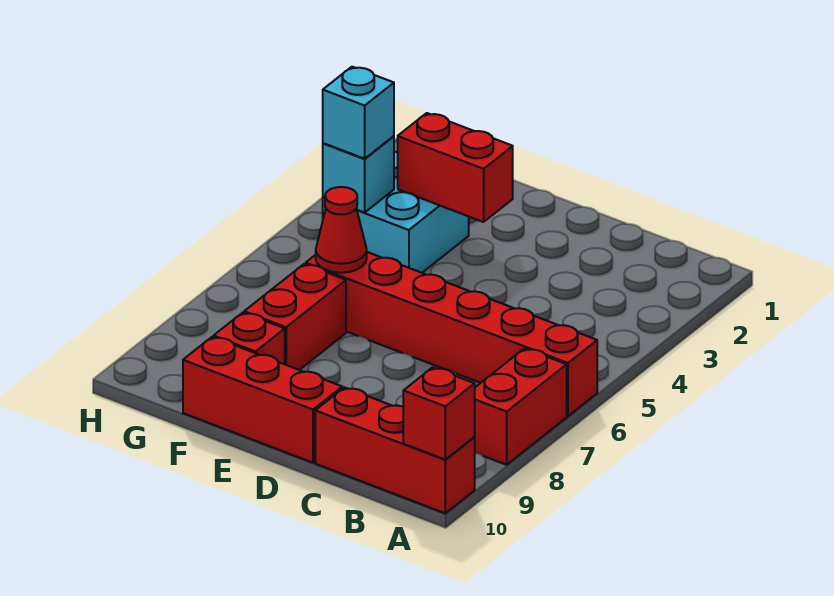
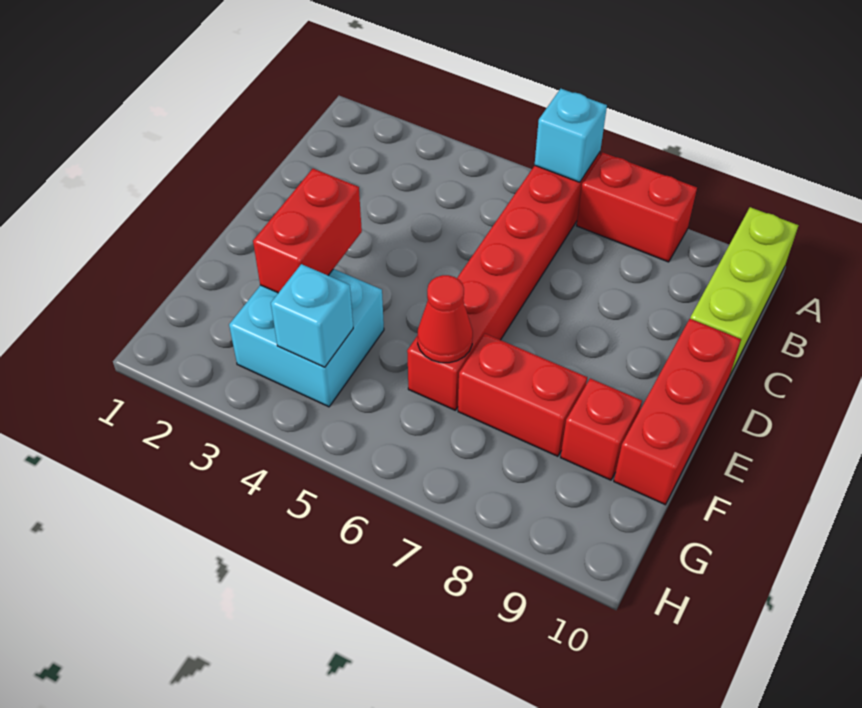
red 1x3 brick [315,387,475,513] -> lime 1x3 brick [690,207,799,377]
red 1x1 brick [403,367,475,459] -> none
cyan 1x1 brick [323,67,394,159] -> cyan 1x1 brick moved to [535,89,607,182]

